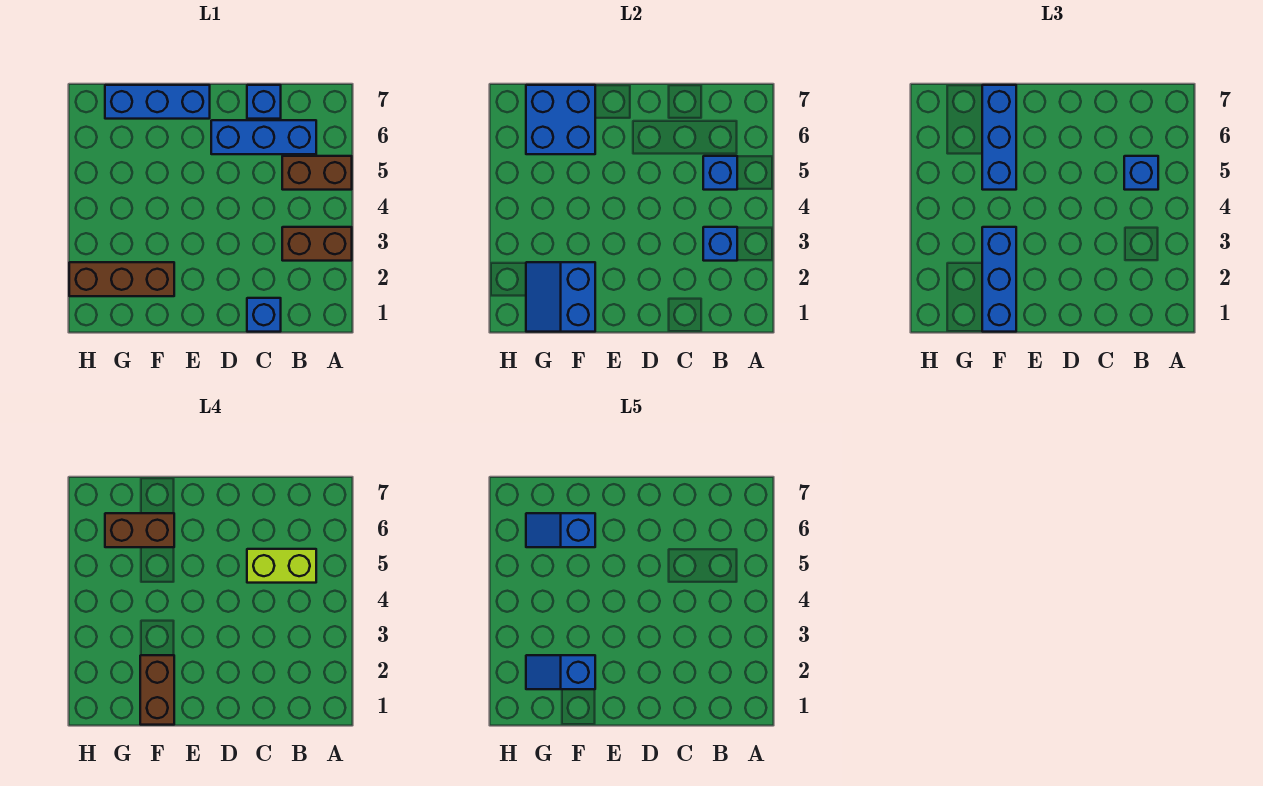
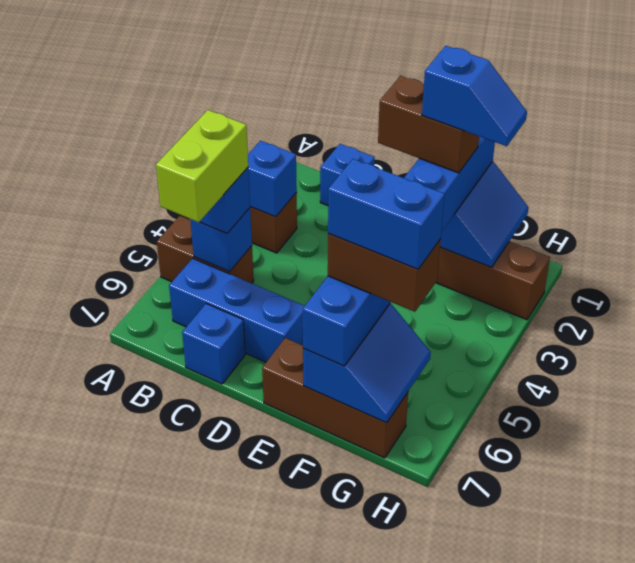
lime 1x2 brick [247,549,316,583] -> lime 1x2 brick turned to [156,110,248,222]
blue 1x3 brick [105,85,210,119] -> brown 1x3 brick [262,338,408,458]
brown 1x2 brick [140,655,174,725] -> brown 1x2 brick turned to [378,76,479,173]
blue 2x2 brick [526,85,595,154] -> blue 2x2 slope [303,304,431,423]
blue 1x2 slope [526,513,595,547] -> blue 1x2 brick [328,159,445,269]

